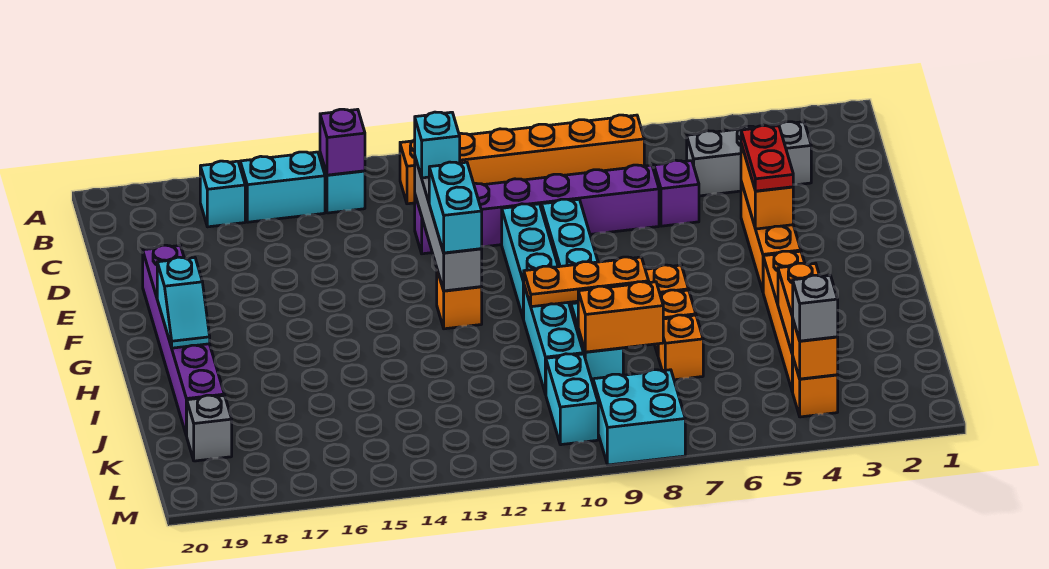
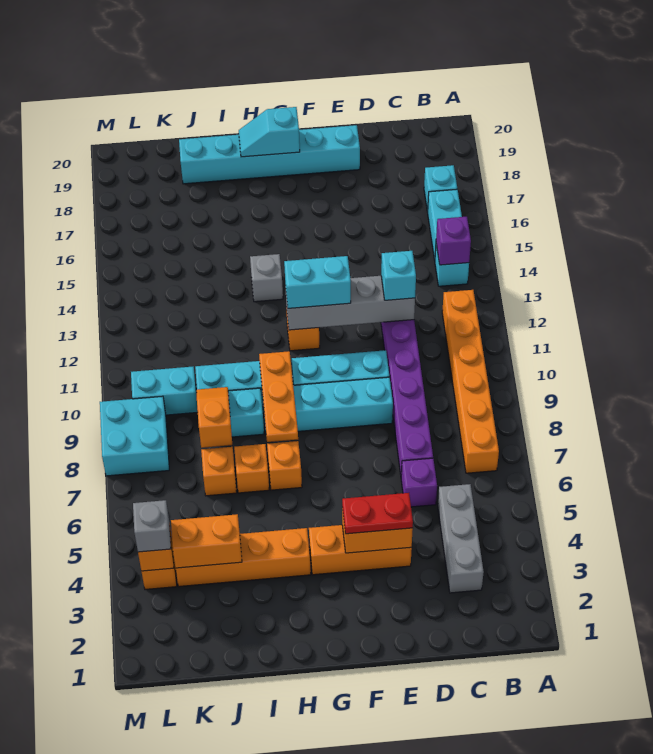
purple 1x6 brick [143,245,224,436] -> cyan 1x6 brick [179,125,360,184]
orange 1x2 brick [578,282,663,352] -> orange 1x2 slope [197,387,232,448]
grey 1x1 brick [187,395,232,461] -> grey 1x1 brick moved to [250,254,283,302]

